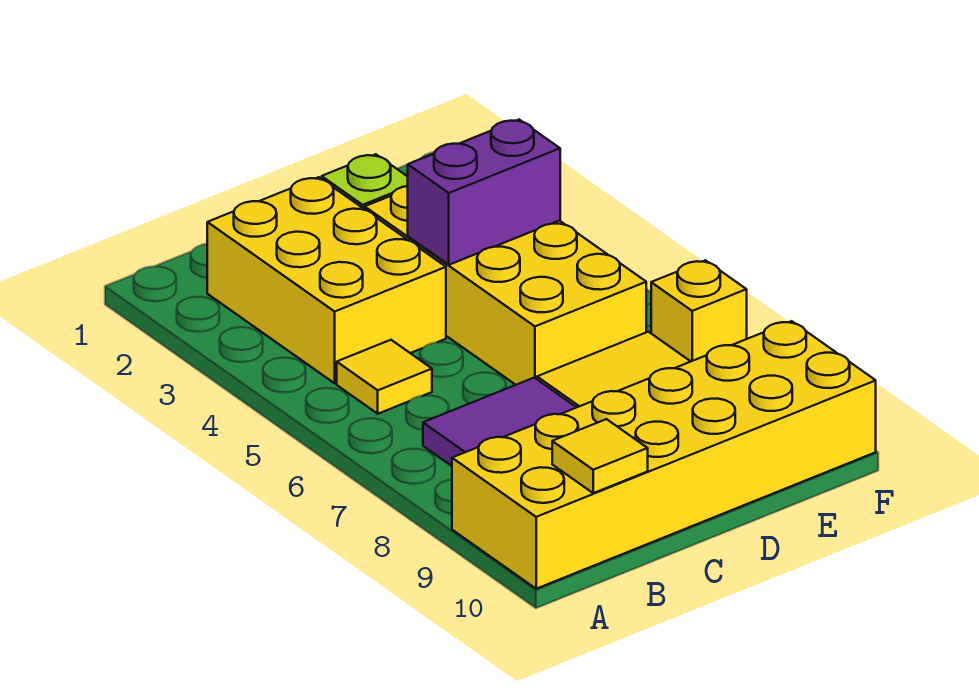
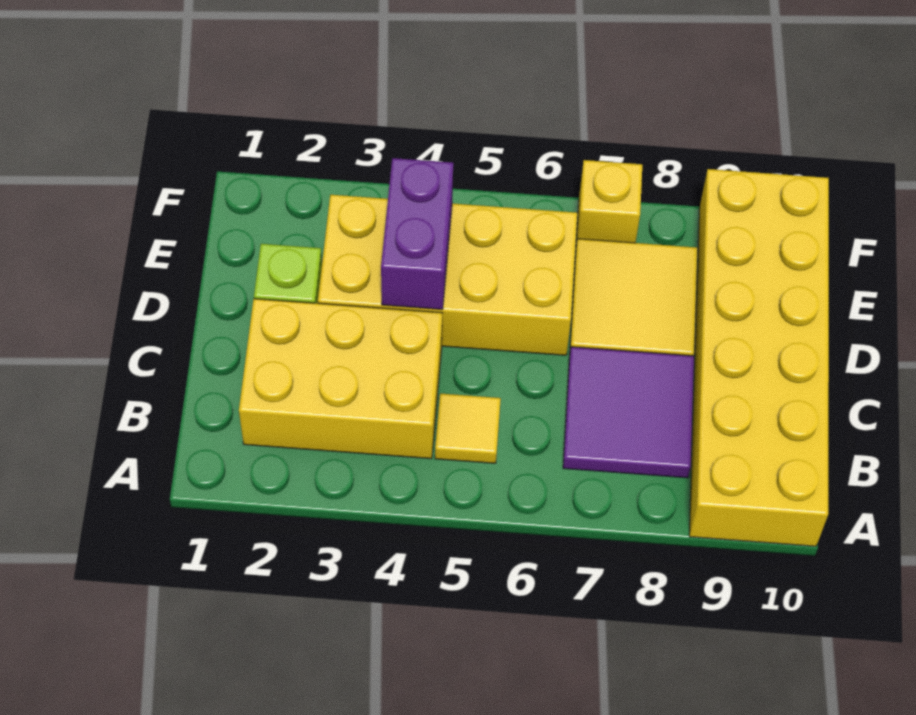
yellow 1x1 tile [552,419,648,493] -> none

